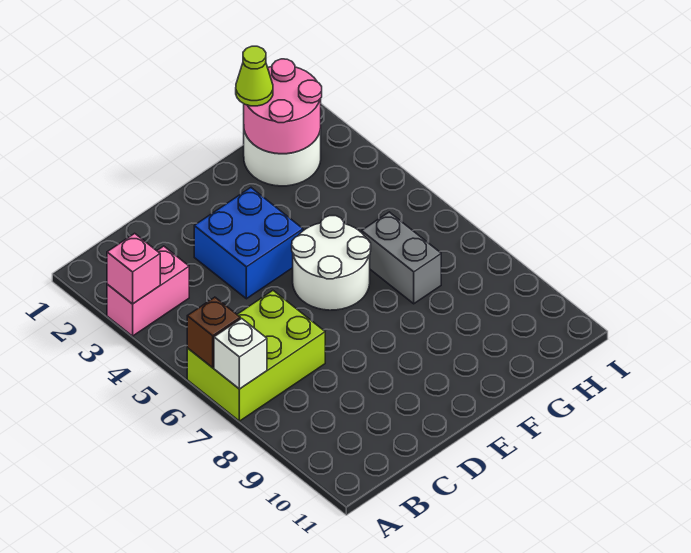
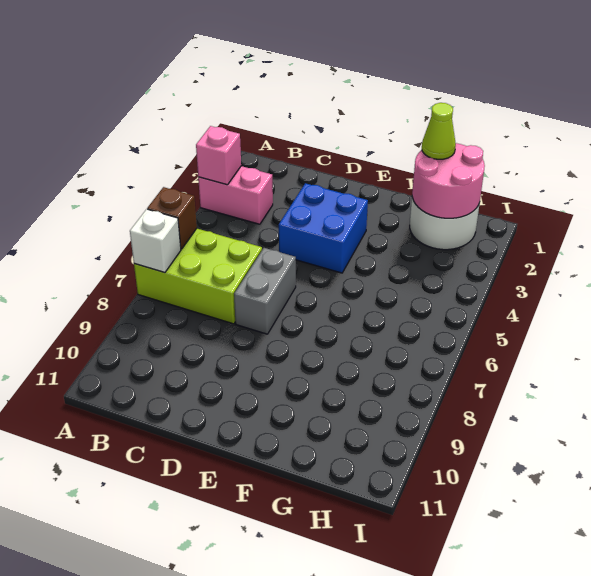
white 2x2 round brick [292,216,371,310] -> none
grey 1x2 brick [362,212,441,304] -> grey 1x2 brick moved to [234,248,296,334]

